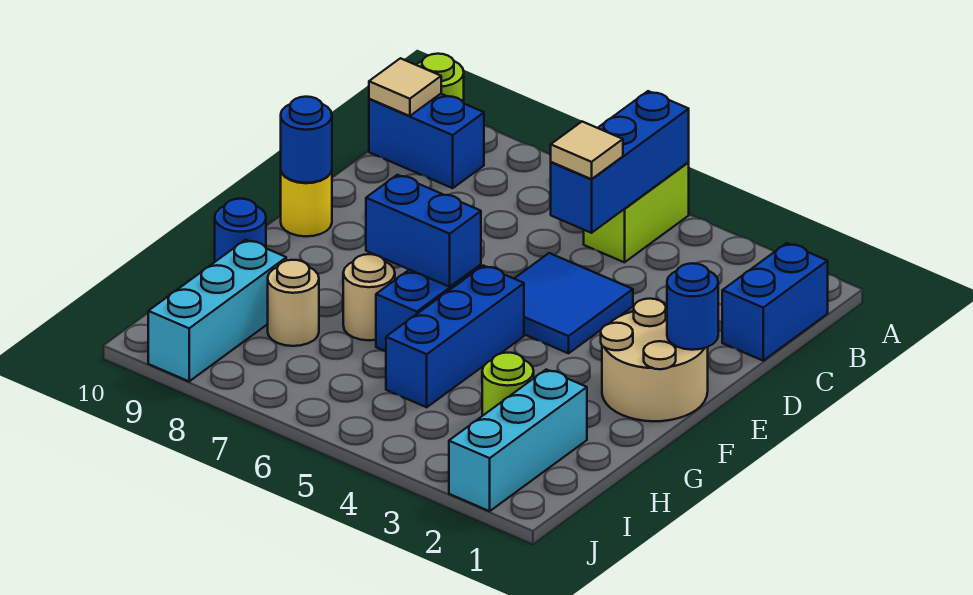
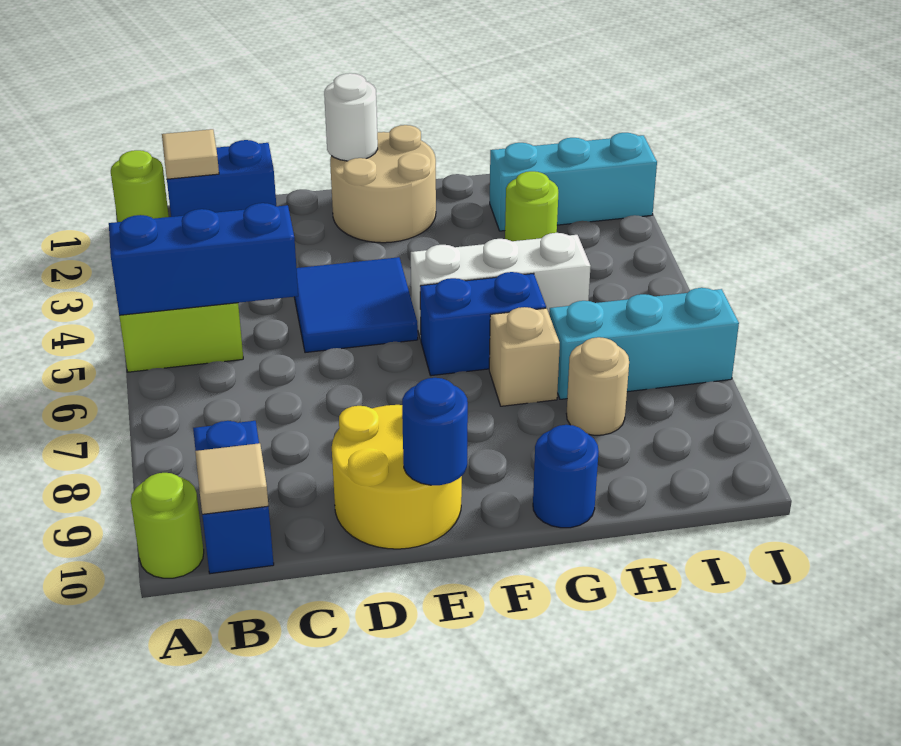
none -> lime 1x1 round brick [111,150,169,222]
tan 1x1 tile [551,122,623,179] -> tan 1x1 tile moved to [162,129,219,179]
blue 1x1 round brick [667,263,718,350] -> white 1x1 round brick [324,73,378,161]
yellow 1x1 round brick [281,170,332,237] -> yellow 2x2 round brick [332,405,462,549]
blue 1x3 brick [386,266,524,407] -> white 1x3 brick [411,233,591,339]
blue 1x2 brick [366,175,481,287] -> none
tan 1x1 round brick [343,254,395,340] -> tan 1x1 brick [489,307,560,406]
cyan 1x3 brick [148,240,286,381] -> cyan 1x3 brick moved to [549,288,739,399]

